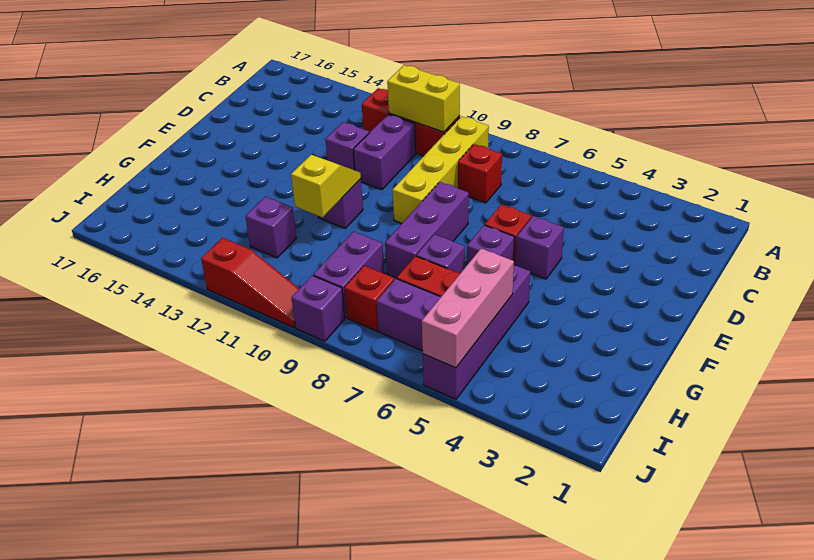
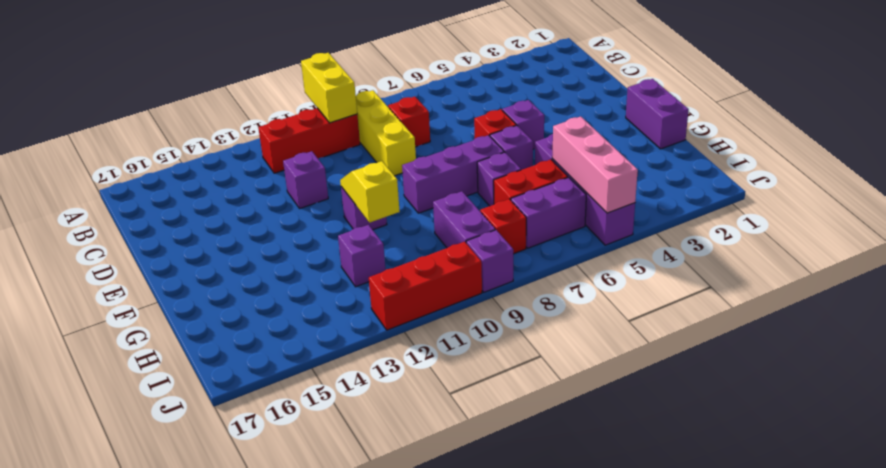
yellow 1x4 brick [393,116,489,223] -> yellow 1x3 brick [356,90,416,176]
yellow 1x2 brick [387,65,460,132] -> yellow 1x2 brick turned to [301,53,357,123]
purple 1x2 brick [353,114,416,190] -> purple 1x2 brick moved to [626,79,689,149]
purple 1x3 brick [385,182,469,278] -> purple 1x3 brick turned to [402,135,504,213]
red 1x3 slope [201,238,299,328] -> red 1x3 brick [369,242,482,330]

